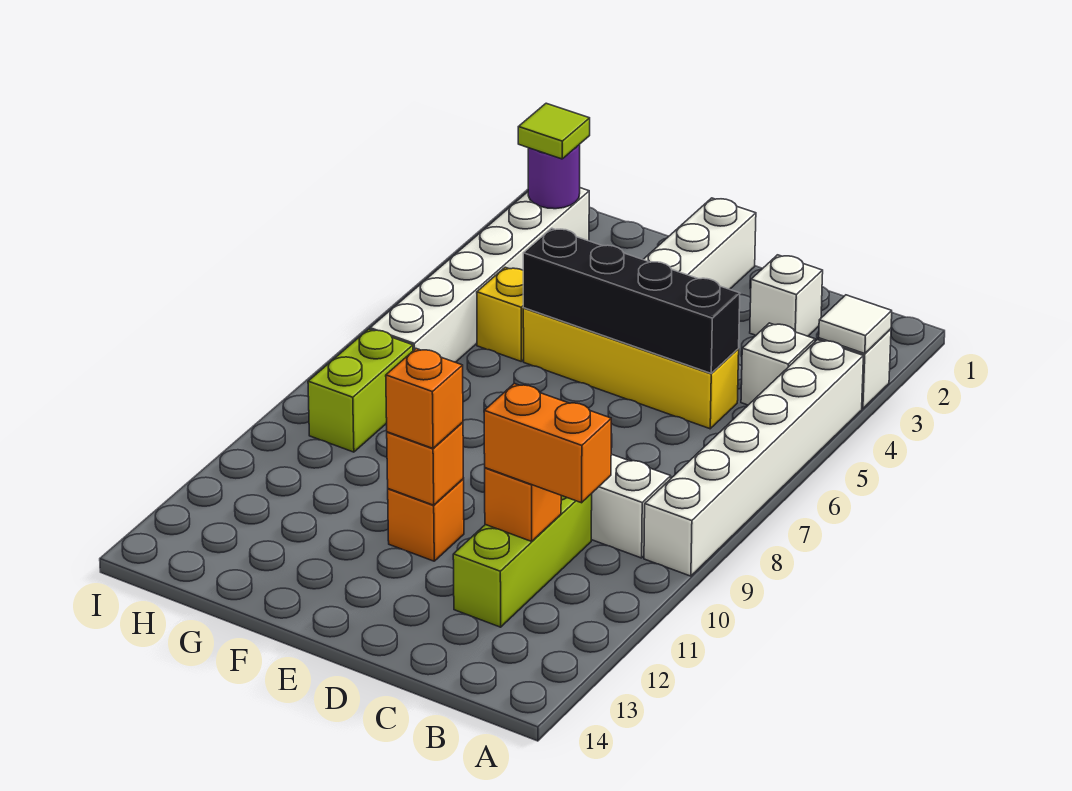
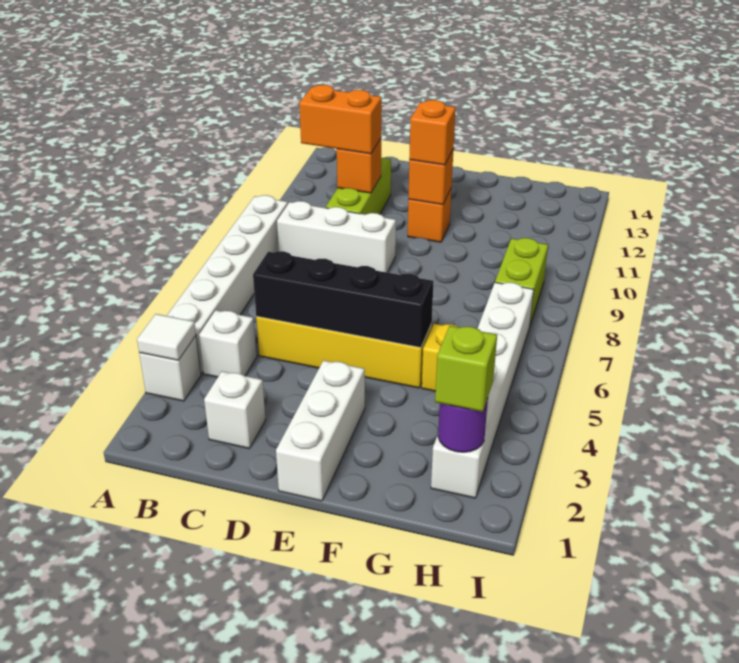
lime 1x1 tile [518,103,590,159] -> lime 1x1 brick [435,326,497,412]

